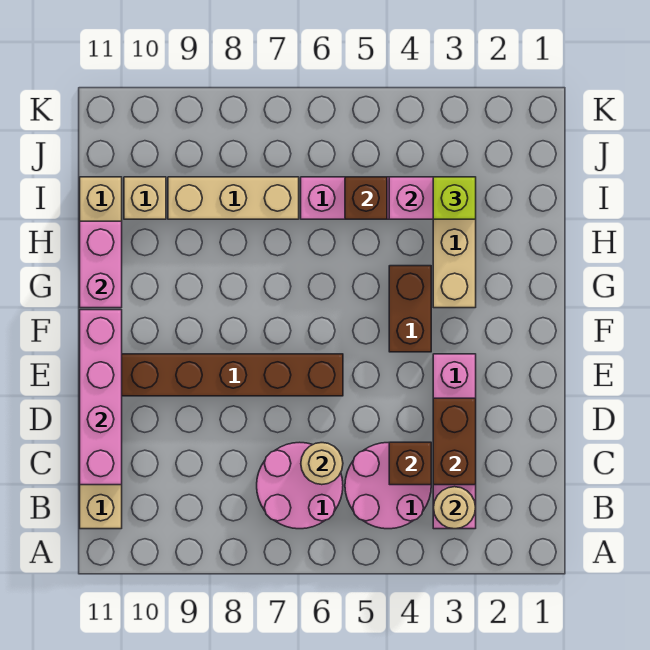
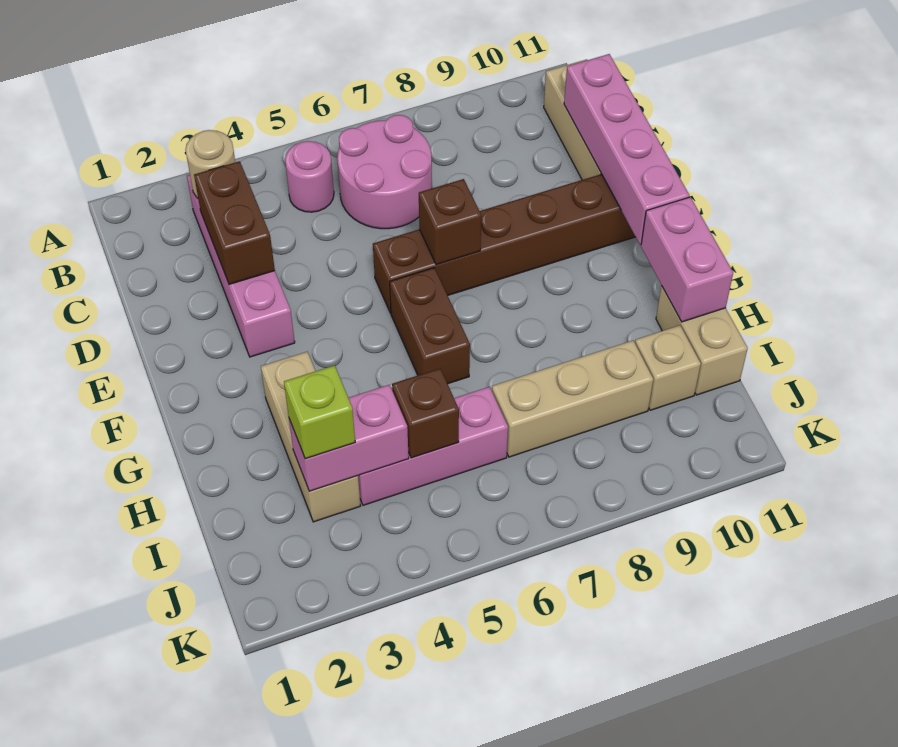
pink 2x2 round brick [345,443,431,529] -> pink 1x1 round brick [285,141,334,212]
brown 1x1 brick [389,442,431,485] -> brown 1x1 brick moved to [419,179,481,265]
tan 1x1 round brick [301,443,343,485] -> none
brown 1x2 brick [389,266,431,352] -> brown 1x2 brick moved to [390,268,470,384]

